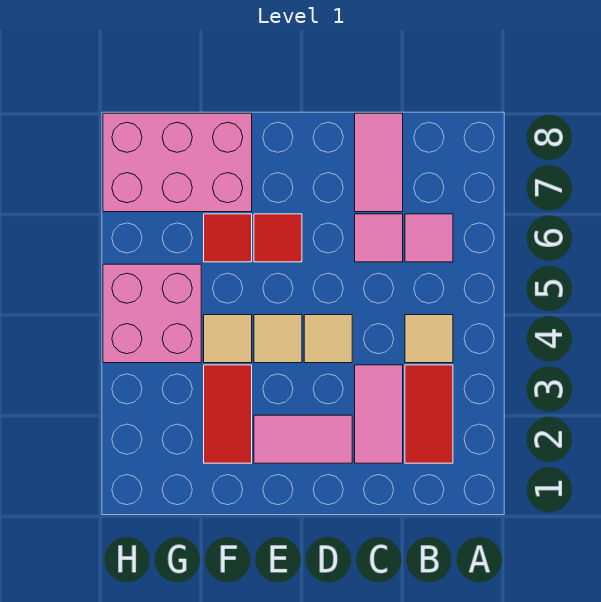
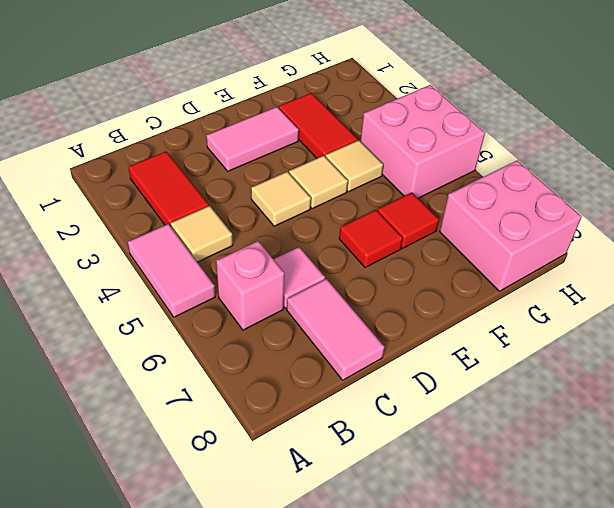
pink 1x1 tile [405,214,453,262] -> pink 1x1 brick [216,241,284,330]
pink 1x2 tile [355,365,403,463] -> pink 1x2 tile moved to [128,224,215,317]
pink 2x3 brick [103,113,252,212] -> pink 2x2 brick [440,160,582,291]

